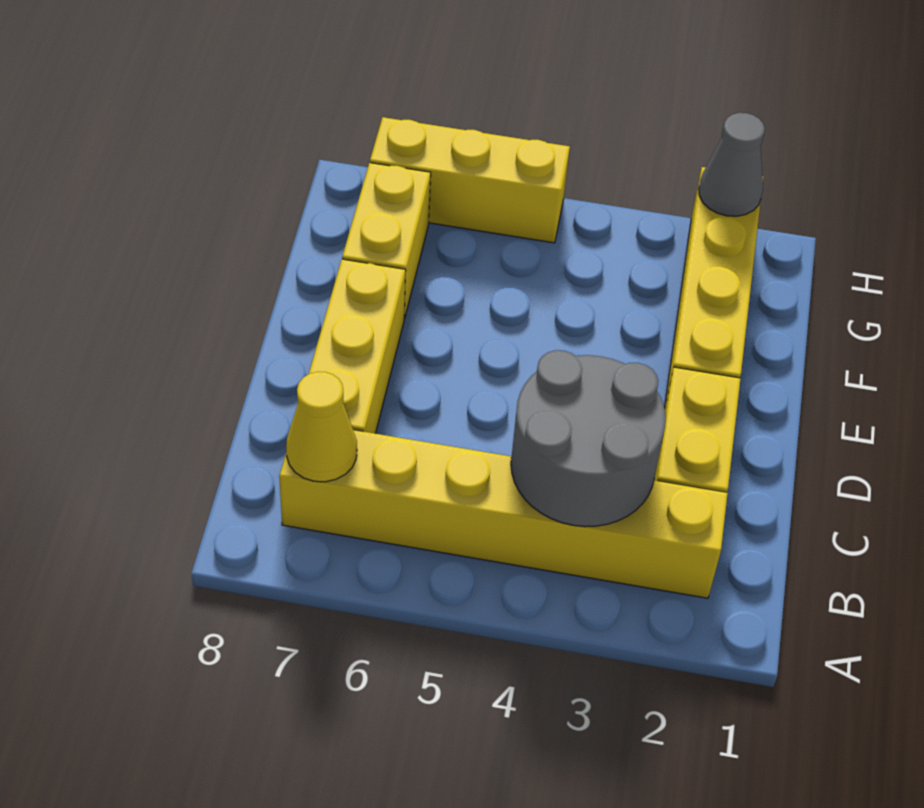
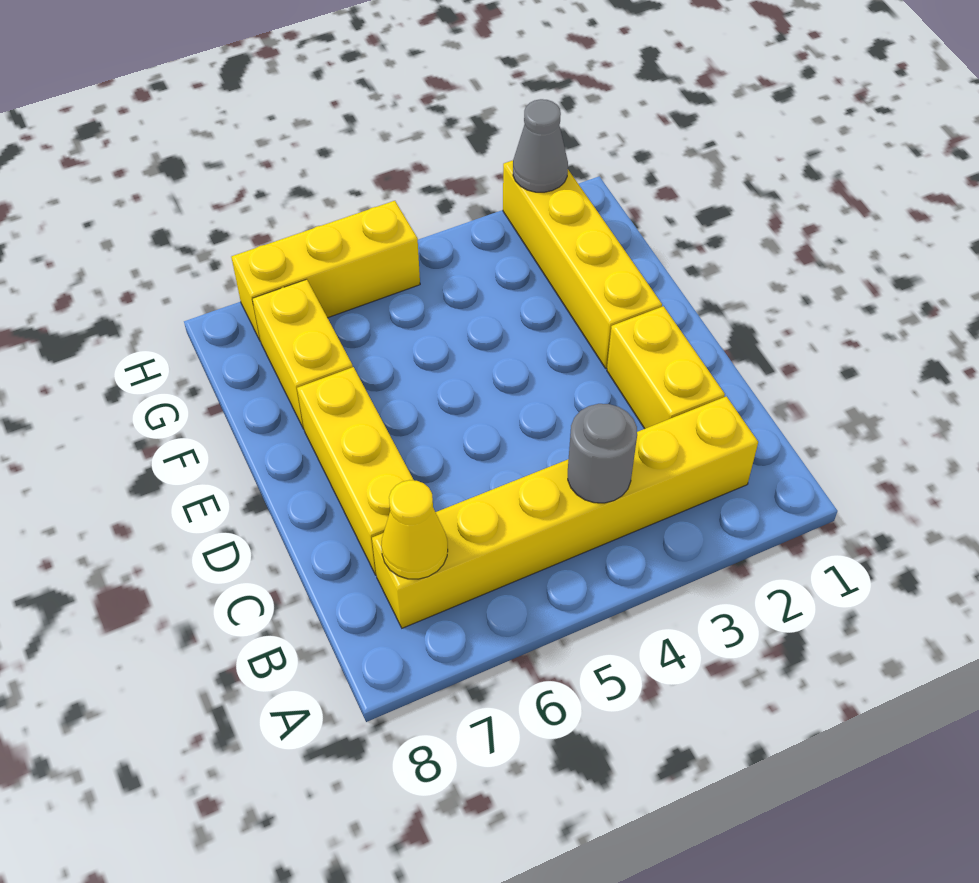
grey 2x2 round brick [511,350,666,527] -> grey 1x1 round brick [568,404,637,503]

